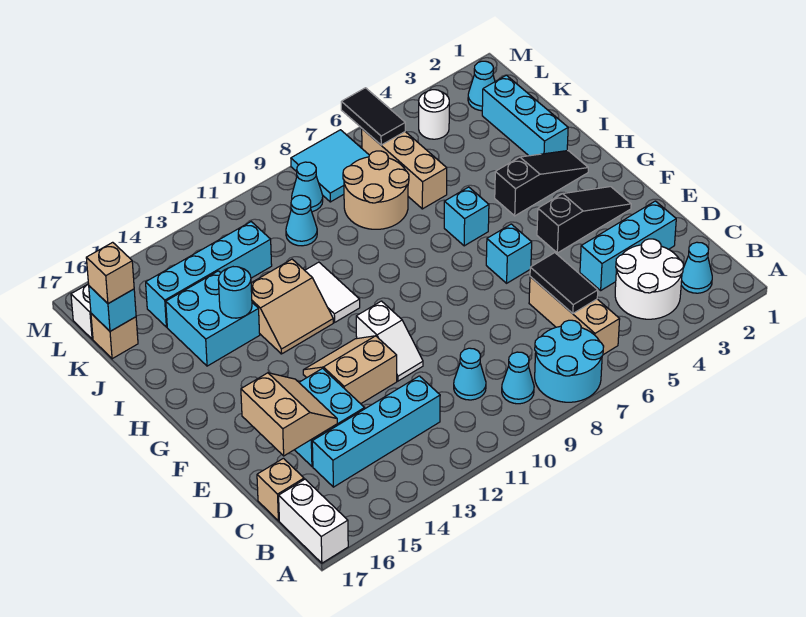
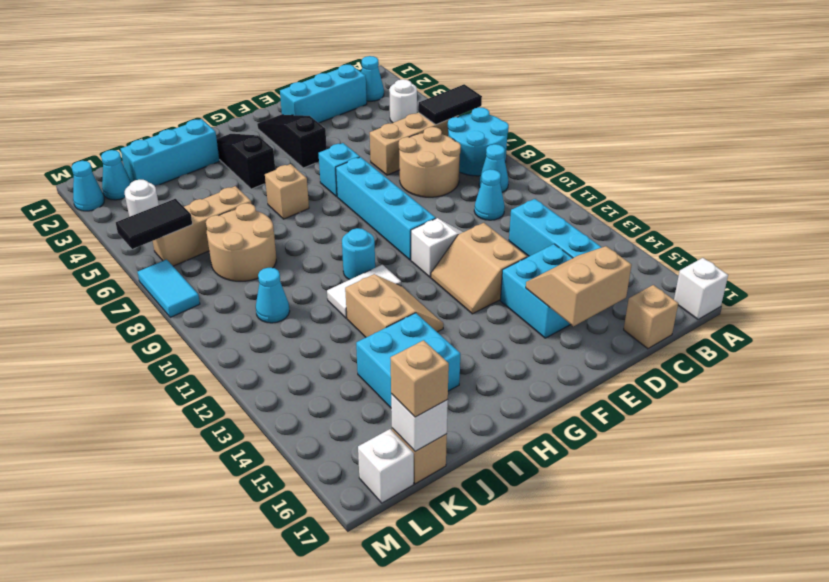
white 1x2 brick [279,479,348,563] -> white 1x1 brick [674,258,728,319]
white 2x2 round brick [615,239,683,319] -> white 1x1 round brick [389,79,417,123]
black 1x2 tile [530,253,598,314] -> black 1x2 tile moved to [418,84,482,125]
none -> tan 2x2 round brick [399,127,461,197]
cyan 1x3 brick [580,201,676,290] -> cyan 1x3 brick turned to [280,65,367,123]
cyan 1x1 brick [444,187,489,246] -> tan 1x1 brick [265,164,309,219]
cyan 1x1 round brick [218,267,252,318] -> cyan 1x1 round brick moved to [342,228,375,280]
cyan 1x4 brick [146,222,272,327] -> cyan 1x4 brick moved to [336,157,436,260]
cyan 1x1 brick [89,286,136,331] -> white 1x1 brick [391,394,448,451]
cyan 2x2 tile [291,130,369,202] -> cyan 1x2 tile [138,260,200,317]
cyan 1x1 cone [292,162,323,212] -> cyan 1x1 cone moved to [72,161,104,211]

